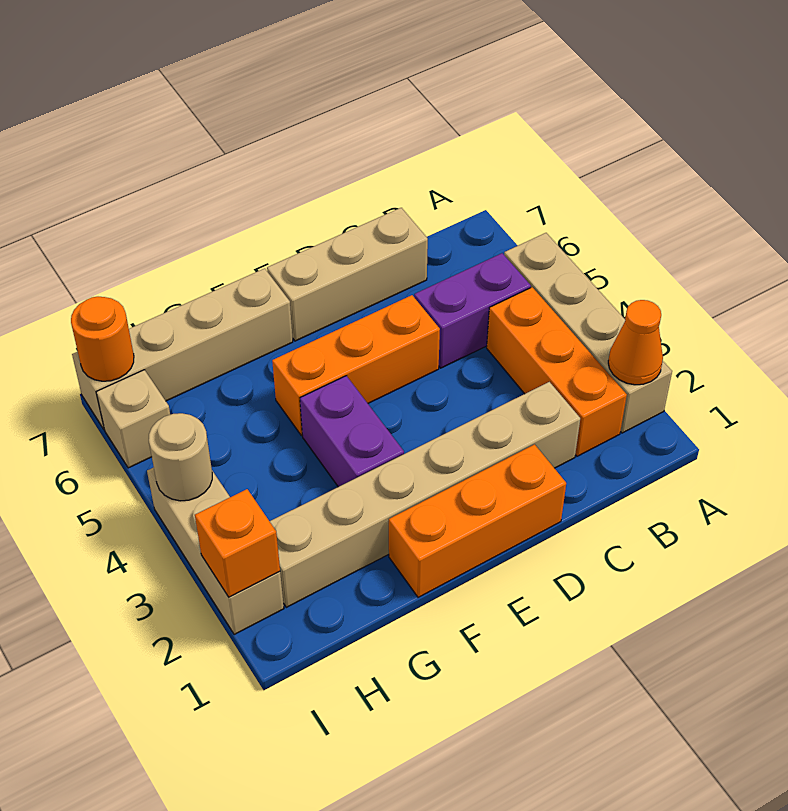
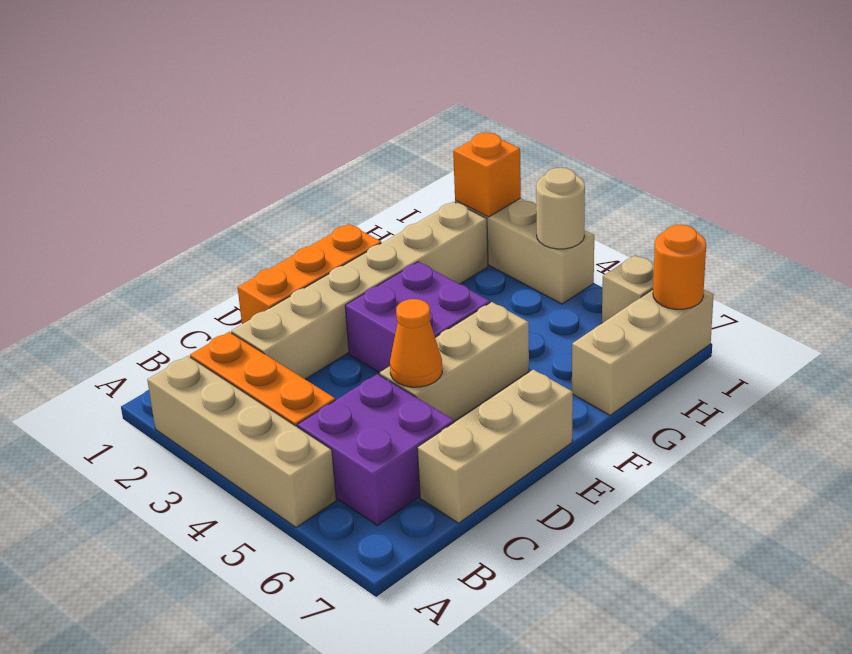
orange 1x1 cone [608,300,663,385] -> orange 1x1 cone moved to [390,299,442,387]
purple 1x2 brick [414,253,531,368] -> purple 2x2 brick [297,374,454,525]
orange 1x3 brick [272,295,440,436] -> tan 1x3 brick [380,302,529,422]
purple 1x2 brick [300,376,404,487] -> purple 2x2 brick [345,262,490,373]
tan 1x4 brick [72,268,293,430] -> tan 1x3 brick [572,290,714,415]

